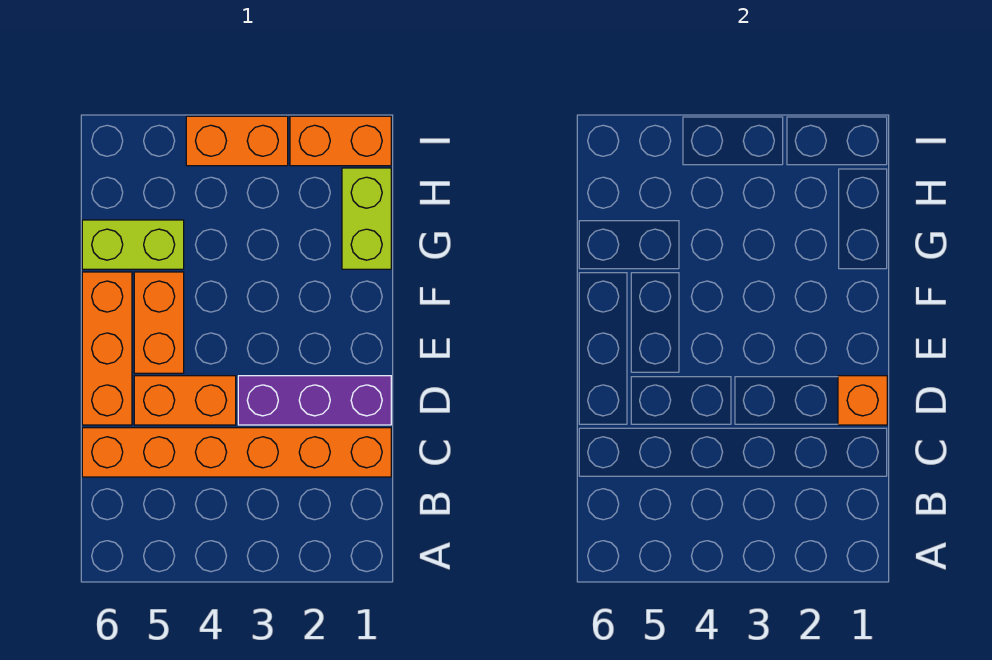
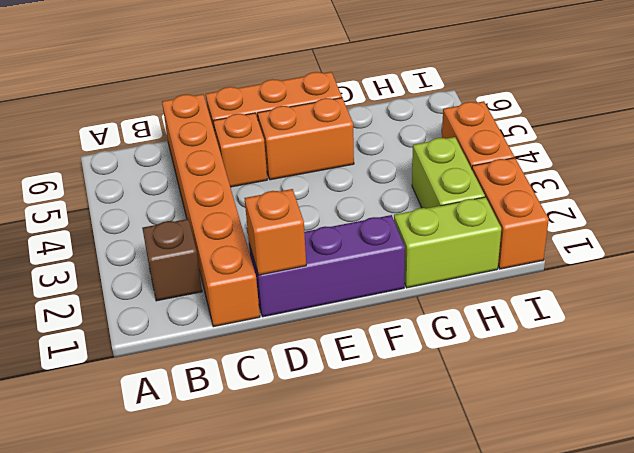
none -> brown 1x1 brick [142,219,202,301]
purple 1x3 brick [238,376,391,425] -> purple 1x3 brick turned to [249,215,405,317]
orange 1x2 brick [134,376,236,425] -> orange 1x1 brick [213,113,267,187]
lime 1x2 brick [82,220,184,269] -> lime 1x2 brick moved to [412,137,485,208]

